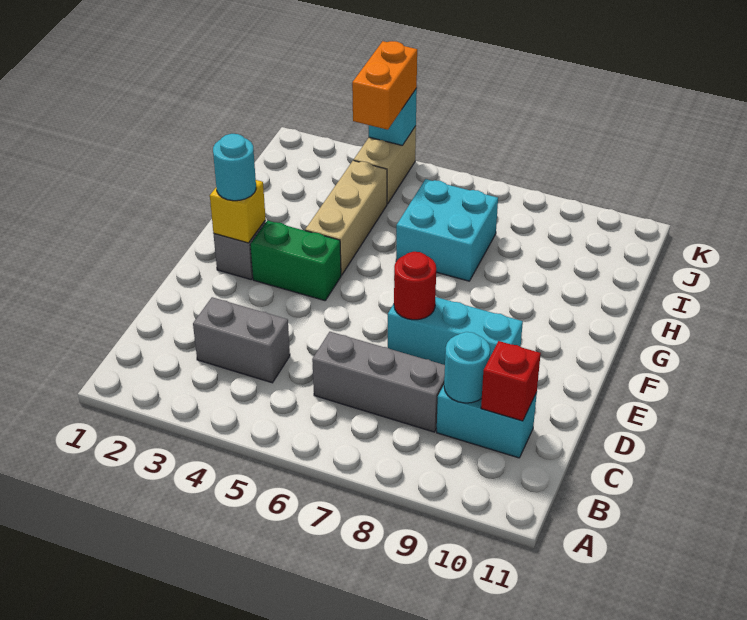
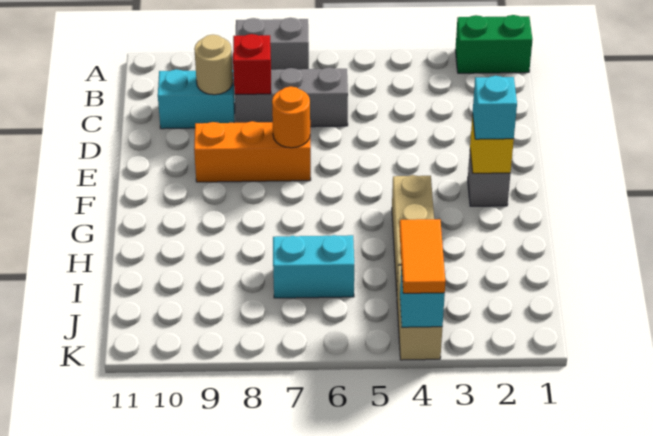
grey 1x2 brick [193,297,290,383] -> grey 1x2 brick moved to [236,18,309,70]
cyan 1x1 round brick [444,332,490,403] -> tan 1x1 round brick [194,35,233,95]
red 1x1 brick [481,341,541,421] -> red 1x1 brick moved to [233,34,271,94]
cyan 1x3 brick [388,297,523,365] -> orange 1x3 brick [194,121,311,182]
red 1x1 round brick [394,252,436,320] -> orange 1x1 round brick [272,86,310,148]
cyan 1x1 round brick [213,134,256,201] -> cyan 1x1 brick [473,76,517,139]
green 1x2 brick [250,220,341,301] -> green 1x2 brick moved to [455,15,532,73]
cyan 2x2 brick [396,179,498,281] -> cyan 1x2 brick [273,235,354,298]
orange 1x2 brick [352,41,417,130] -> orange 1x2 tile [399,219,445,293]

